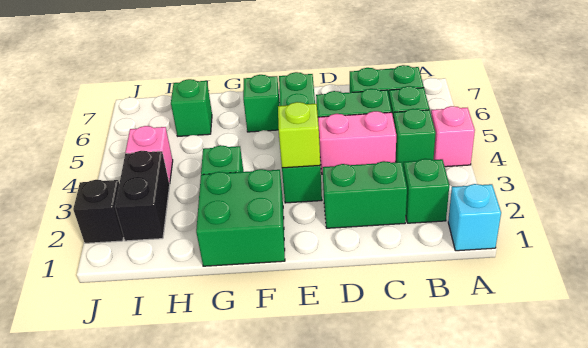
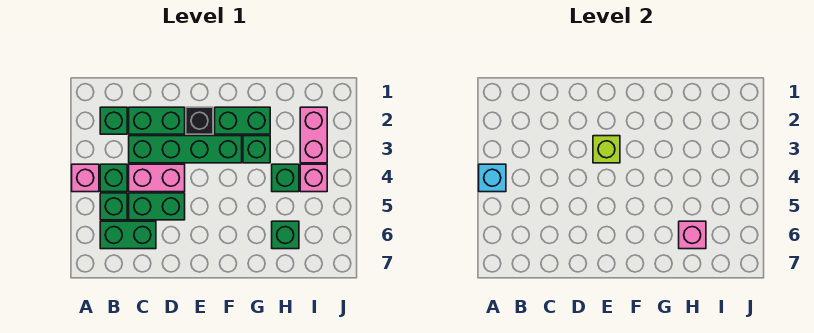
cyan 1x1 brick [448,184,501,251] -> cyan 1x1 brick moved to [479,164,506,192]
green 1x4 brick [279,72,322,203] -> green 1x4 brick turned to [129,136,242,163]
green 2x2 brick [196,169,285,266] -> green 1x2 brick [215,107,270,134]
green 1x1 brick [243,75,280,132] -> green 1x1 brick moved to [272,164,299,192]
none -> pink 1x1 brick [679,221,706,249]
black 1x2 brick [115,151,170,241] -> pink 1x2 brick [300,107,327,163]
black 1x1 brick [73,180,124,243] -> black 1x1 brick moved to [186,107,213,134]

